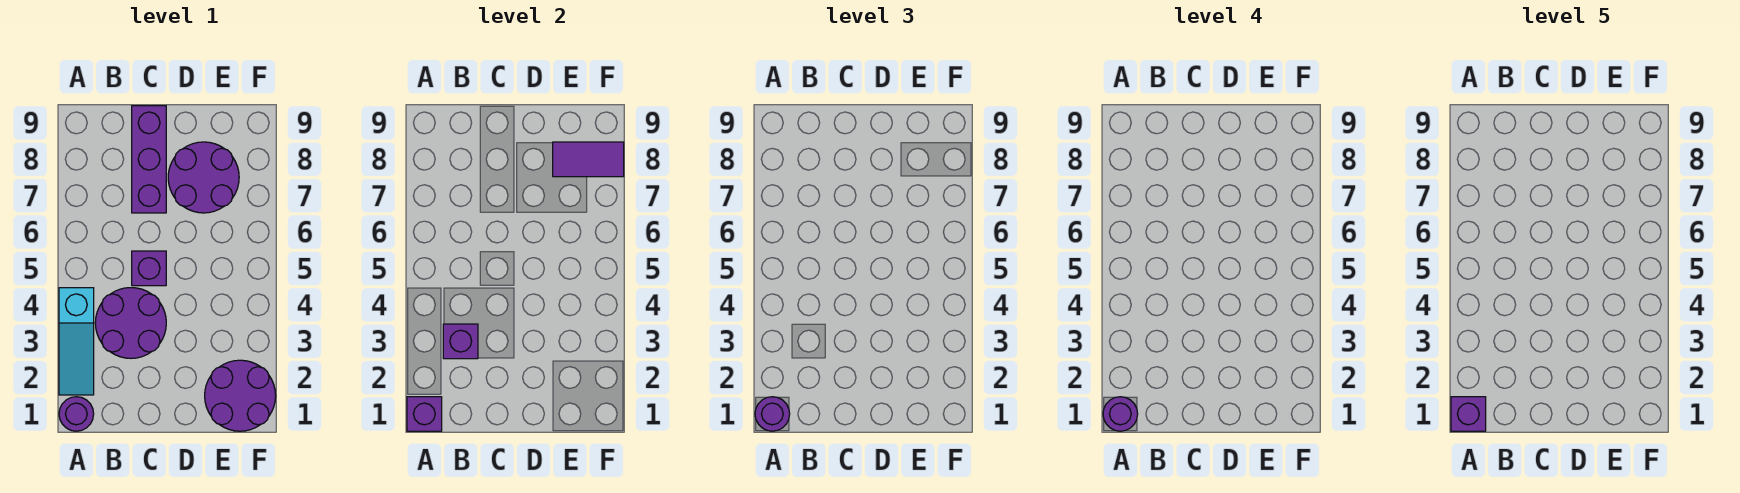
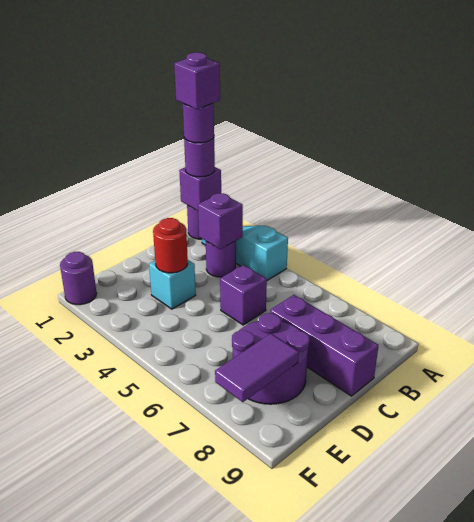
purple 2x2 round brick [95,288,166,358] -> purple 1x1 round brick [206,241,236,277]
none -> cyan 1x1 brick [149,260,196,309]
none -> red 1x1 round brick [153,218,188,273]
purple 2x2 round brick [205,360,276,431] -> purple 1x1 round brick [60,252,97,305]

